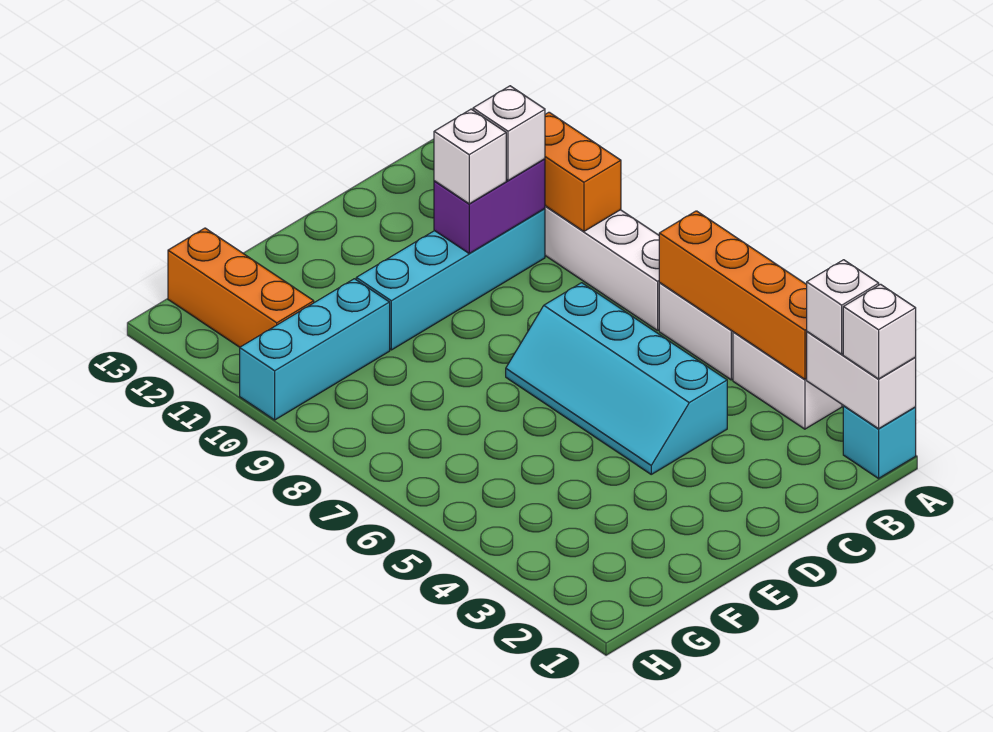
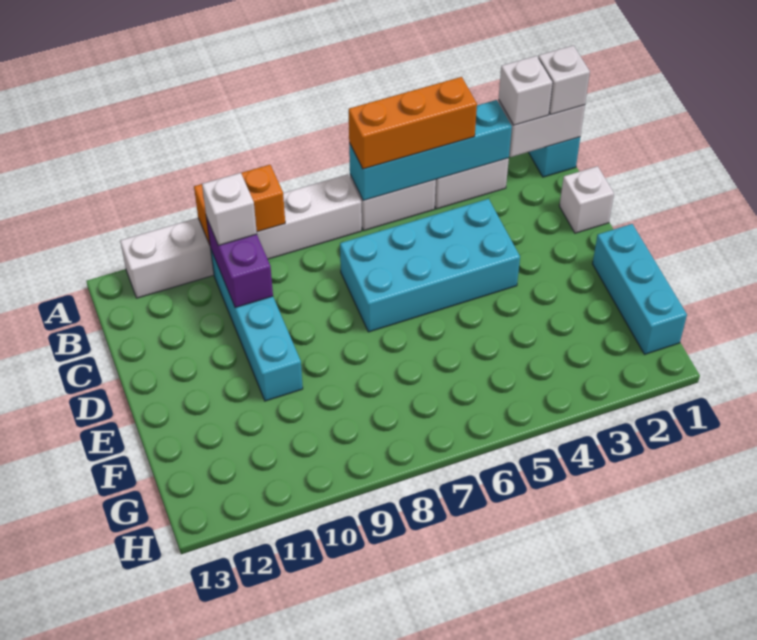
orange 1x4 brick [659,211,807,379] -> cyan 1x4 brick [349,100,512,201]
cyan 2x4 slope [506,283,727,474] -> cyan 2x4 brick [340,199,520,332]
white 1x1 brick [434,109,506,204] -> white 1x1 brick moved to [560,166,614,233]
cyan 1x3 brick [240,279,390,420] -> cyan 1x3 brick moved to [593,224,687,354]
orange 1x3 brick [168,228,314,347] -> orange 1x3 brick moved to [349,77,477,169]

